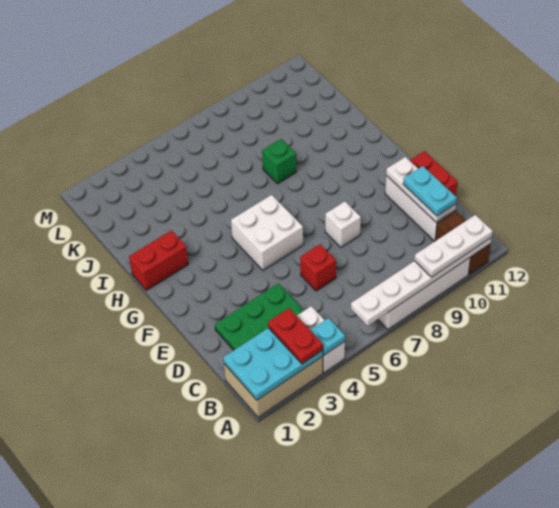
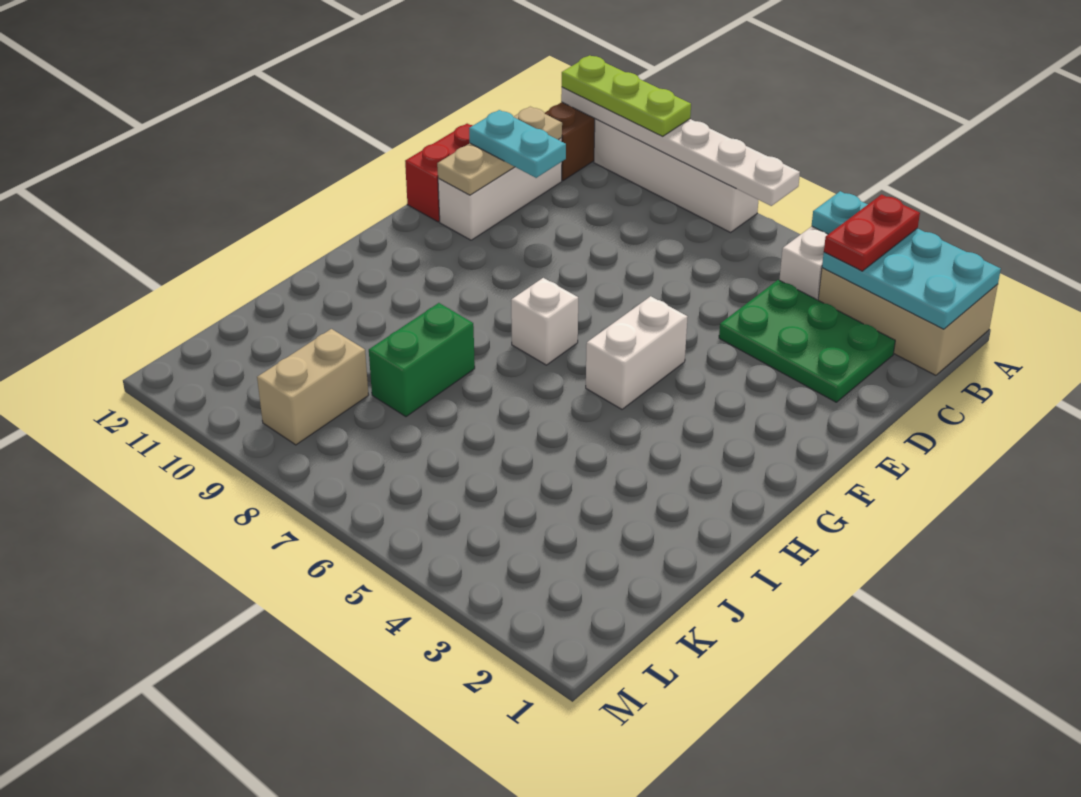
white 1x3 plate [414,215,493,277] -> lime 1x3 plate [562,55,691,136]
white 1x3 plate [386,157,456,222] -> tan 1x3 plate [437,107,562,195]
cyan 1x2 plate [403,166,457,216] -> cyan 1x2 plate turned to [469,110,566,178]
red 1x1 brick [300,244,336,291] -> none
white 1x1 brick [325,201,361,247] -> white 1x1 brick moved to [511,278,578,365]
white 2x2 brick [231,195,303,270] -> white 1x2 brick [586,296,688,409]
red 1x2 brick [129,230,188,290] -> none
green 1x1 brick [262,139,296,184] -> green 1x2 brick [369,303,475,417]
none -> tan 1x2 brick [257,329,369,445]

